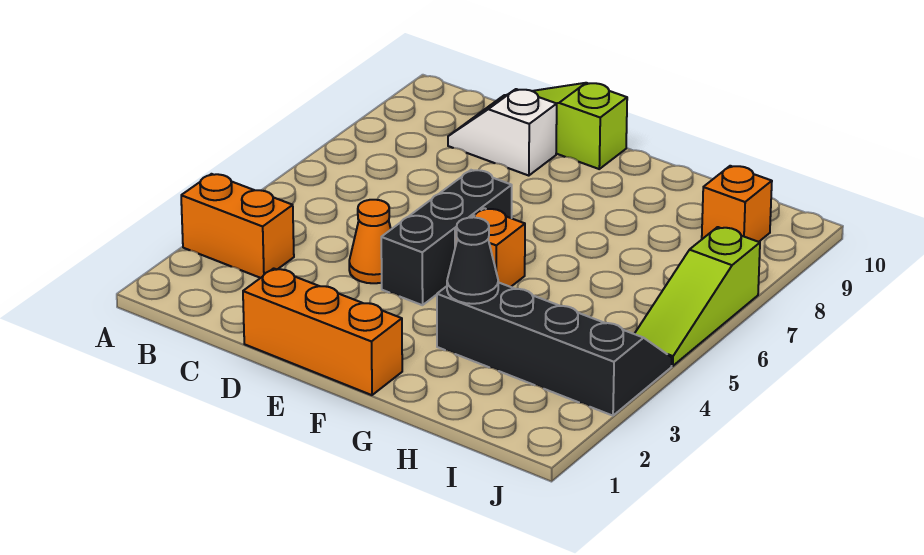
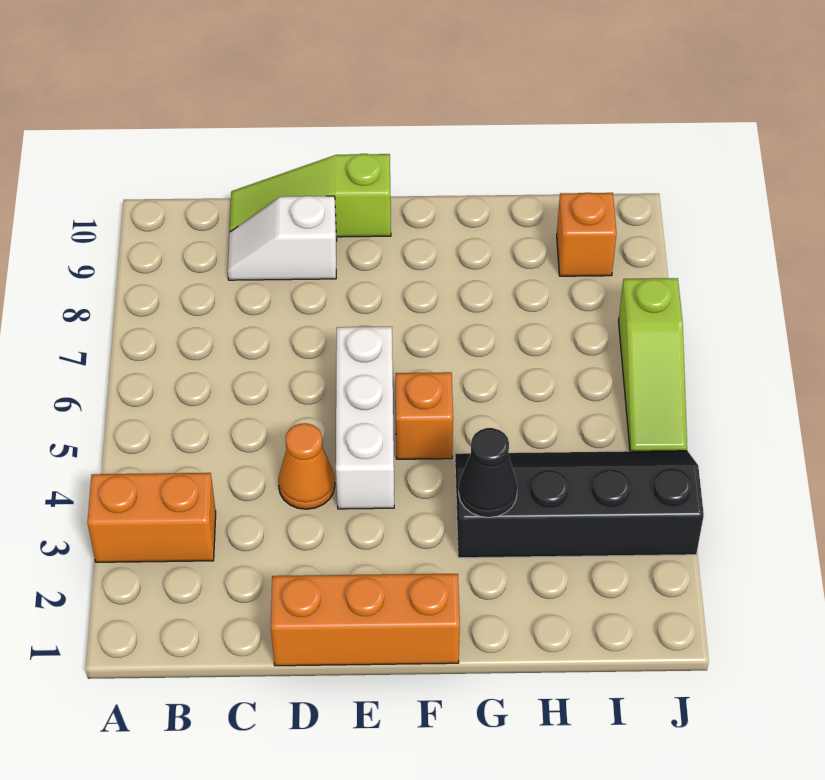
black 1x3 brick [381,170,512,305] -> white 1x3 brick [336,327,394,509]

